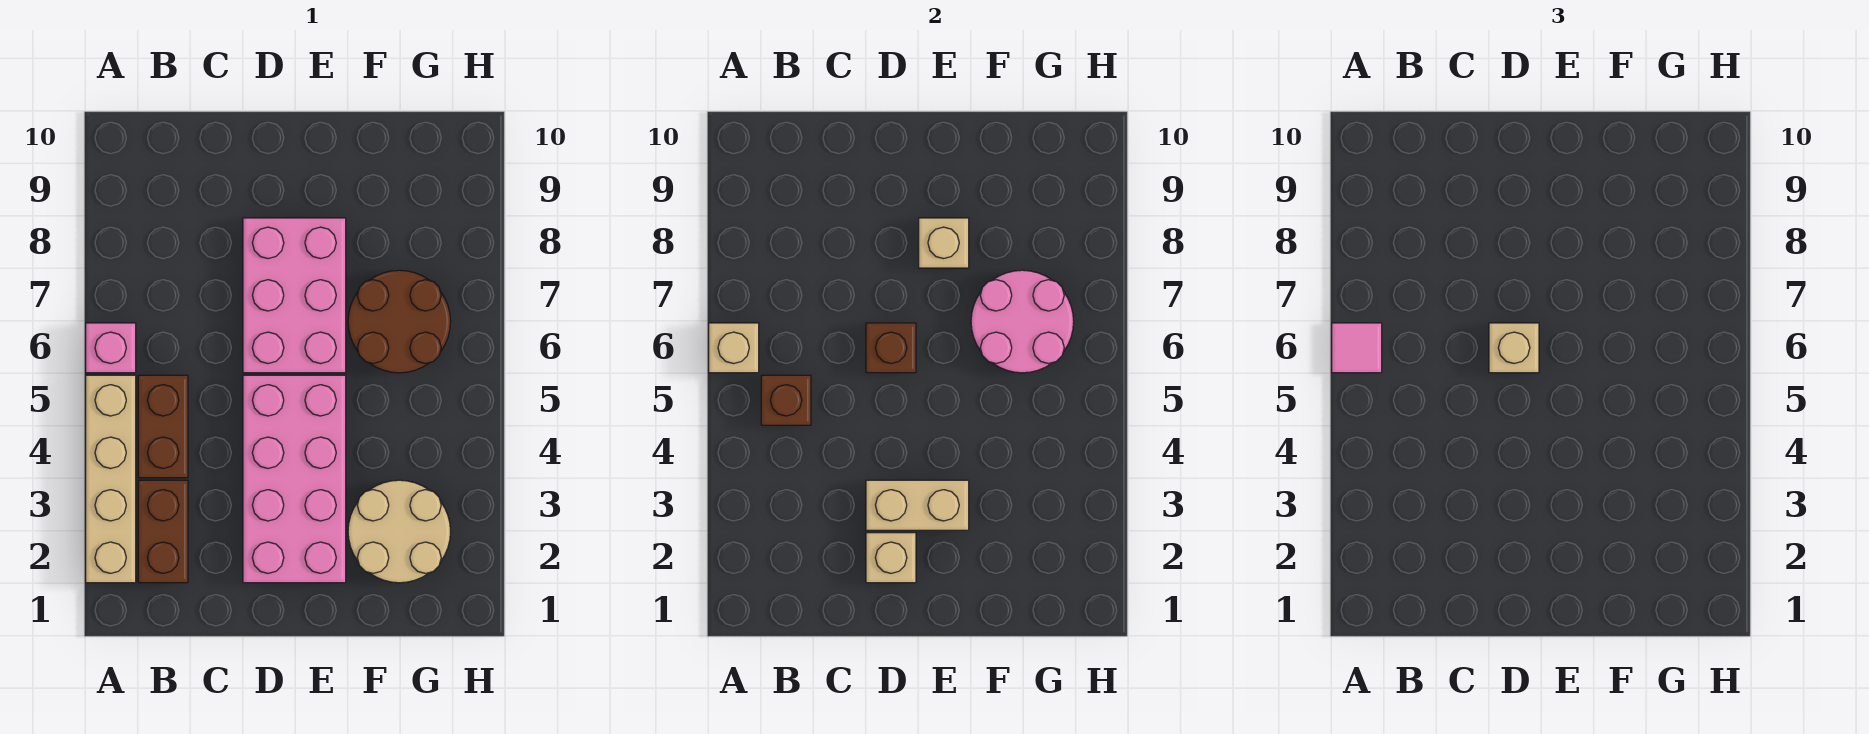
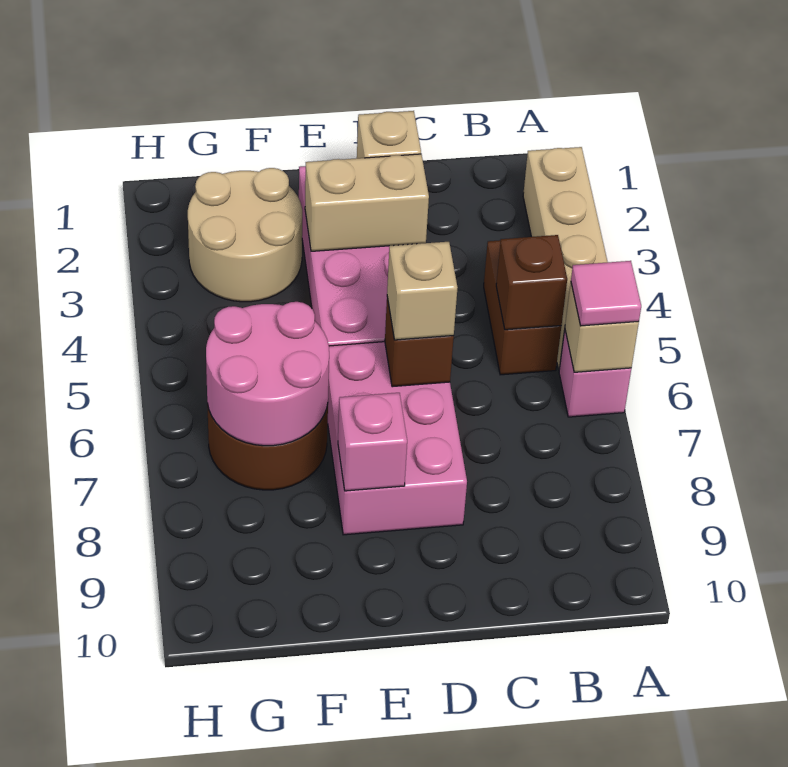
brown 1x2 brick [138,480,188,583] -> none
tan 1x1 brick [919,218,969,268] -> pink 1x1 brick [338,393,407,491]

